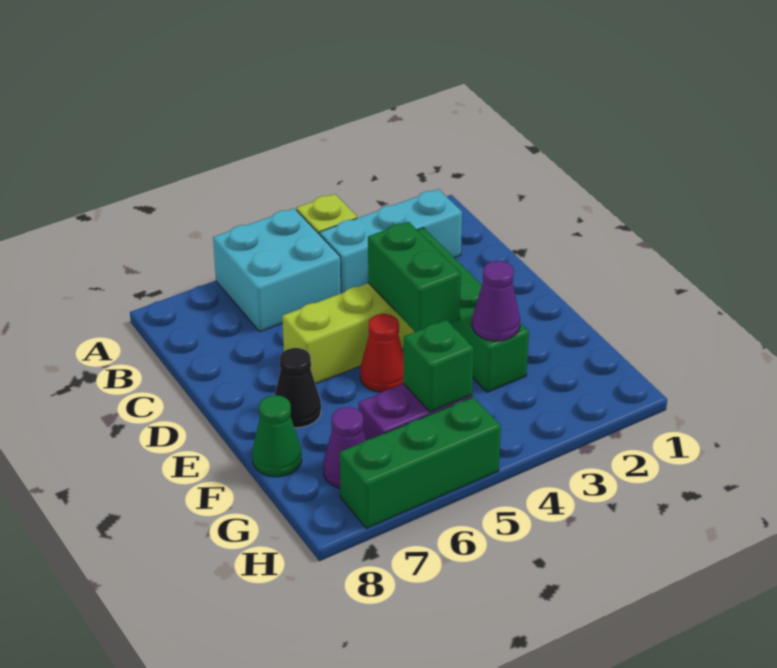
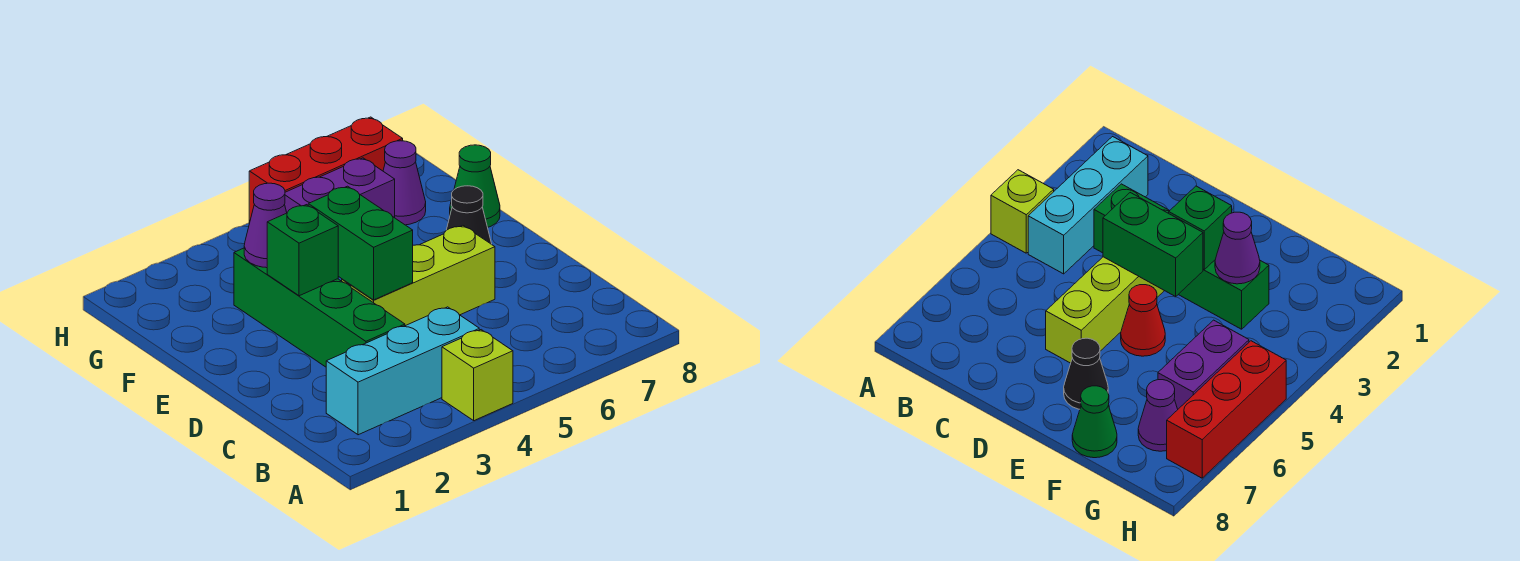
cyan 2x2 brick [213,208,341,332] -> none
green 1x1 brick [403,320,474,412] -> green 1x1 brick moved to [267,205,338,296]
green 1x3 brick [340,397,501,528] -> red 1x3 brick [249,117,403,223]

